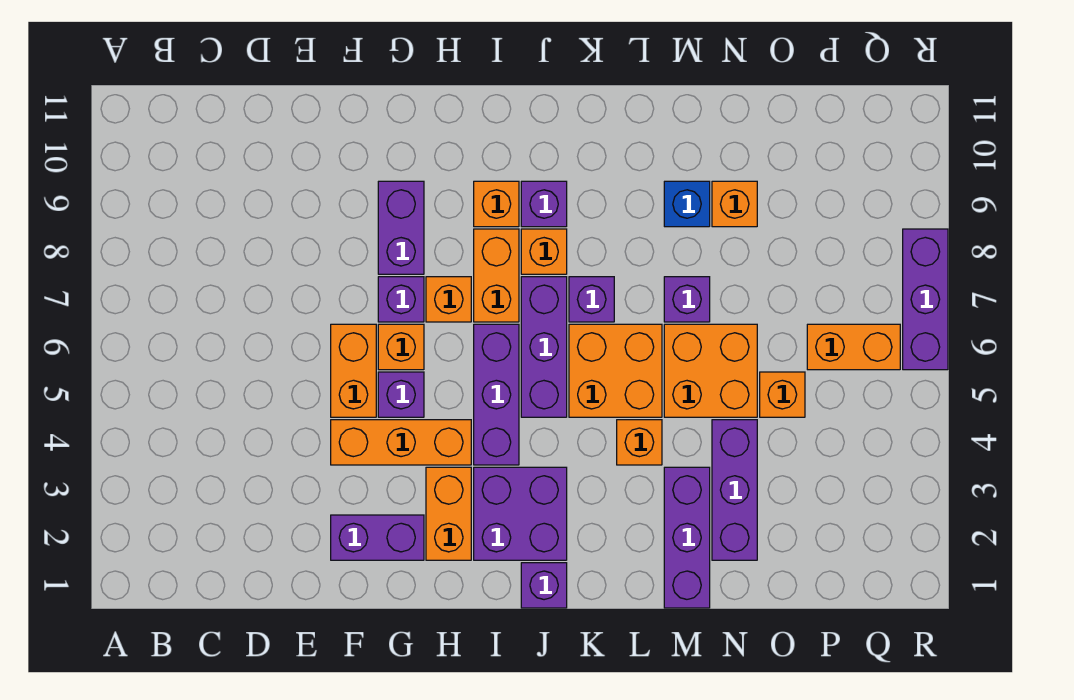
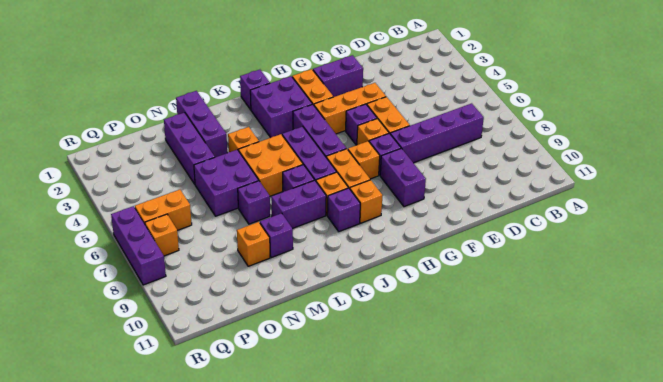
none -> purple 1x4 brick [390,103,484,163]
none -> purple 1x2 brick [271,180,326,228]
orange 2x2 brick [664,324,757,417] -> purple 2x2 brick [194,150,259,216]
blue 1x1 brick [664,181,710,227] -> purple 1x1 brick [260,213,293,258]
orange 1x1 brick [760,372,805,417] -> orange 1x1 brick moved to [145,214,179,256]

